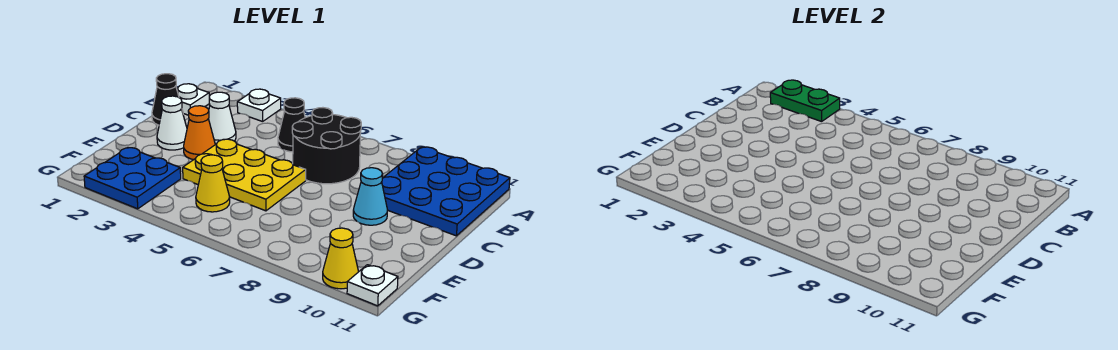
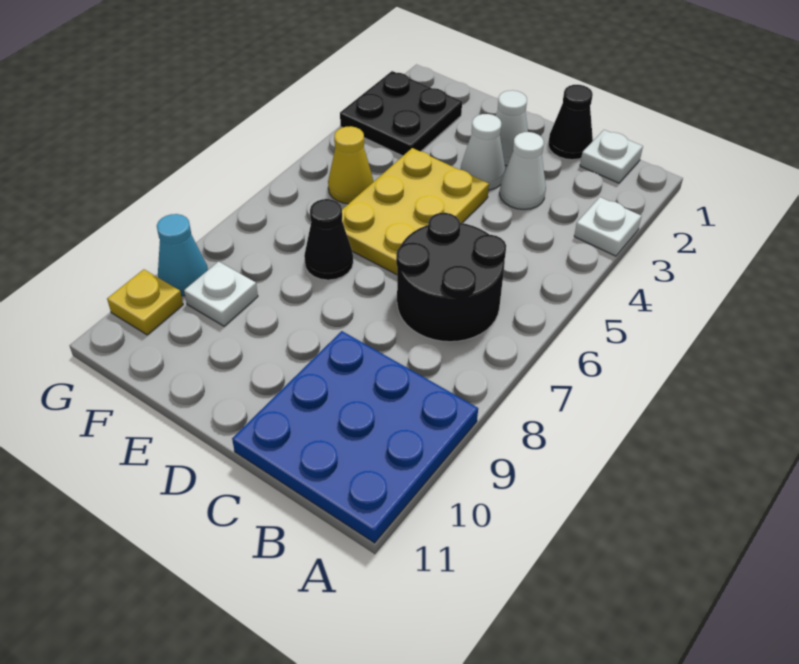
green 1x2 plate [770,80,840,122] -> none
black 1x1 cone [278,98,305,152] -> black 1x1 cone moved to [304,199,353,280]
orange 1x1 cone [184,106,215,160] -> white 1x1 cone [460,114,505,190]
cyan 1x1 cone [353,168,387,225] -> cyan 1x1 cone moved to [157,214,208,296]
blue 2x2 plate [84,148,181,209] -> black 2x2 plate [340,71,462,156]
yellow 1x1 cone [323,228,359,289] -> yellow 1x1 plate [107,269,183,335]
white 1x1 plate [347,265,398,306] -> white 1x1 plate moved to [184,261,258,326]

